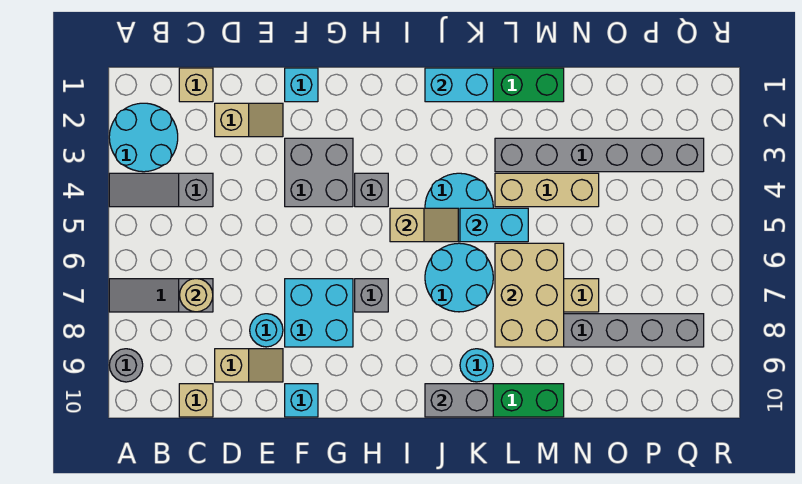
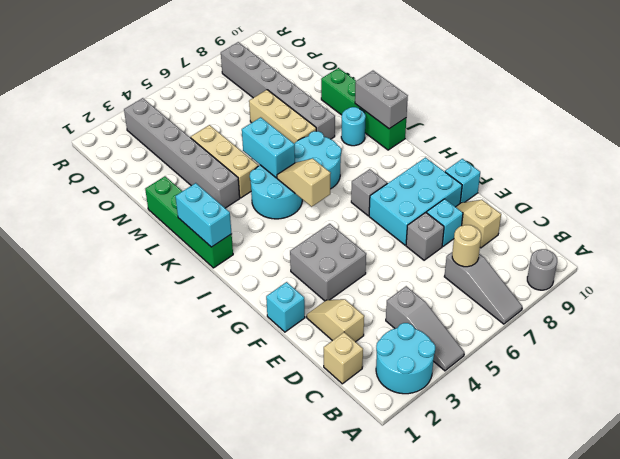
tan 1x1 brick [179,384,213,417] -> none
cyan 1x1 round brick [250,314,283,347] -> cyan 1x1 brick [427,199,463,246]
cyan 2x2 brick [285,279,353,347] -> cyan 2x3 brick [369,158,462,245]
grey 1x1 brick [355,173,388,207] -> grey 1x1 brick moved to [406,212,444,260]
tan 2x3 brick [495,243,564,347] -> none

